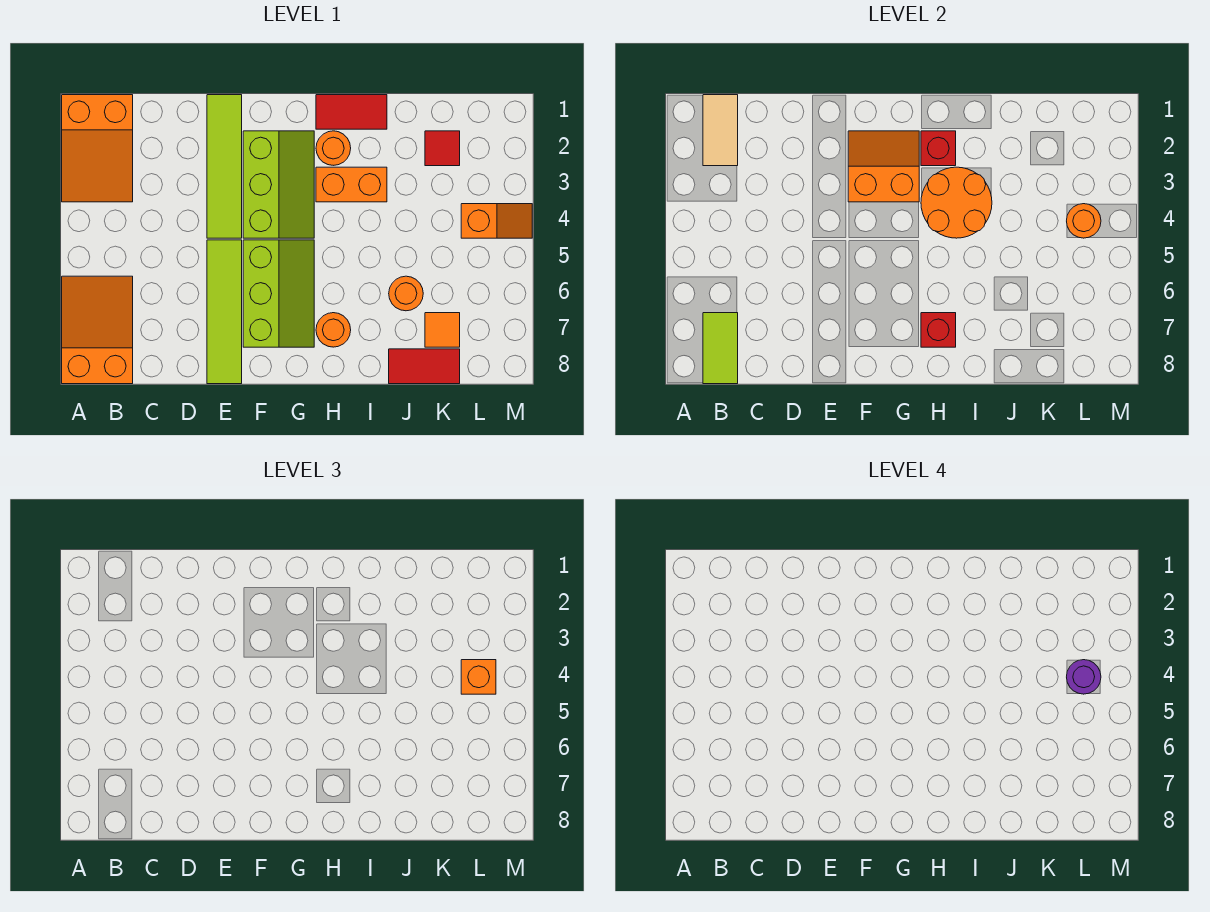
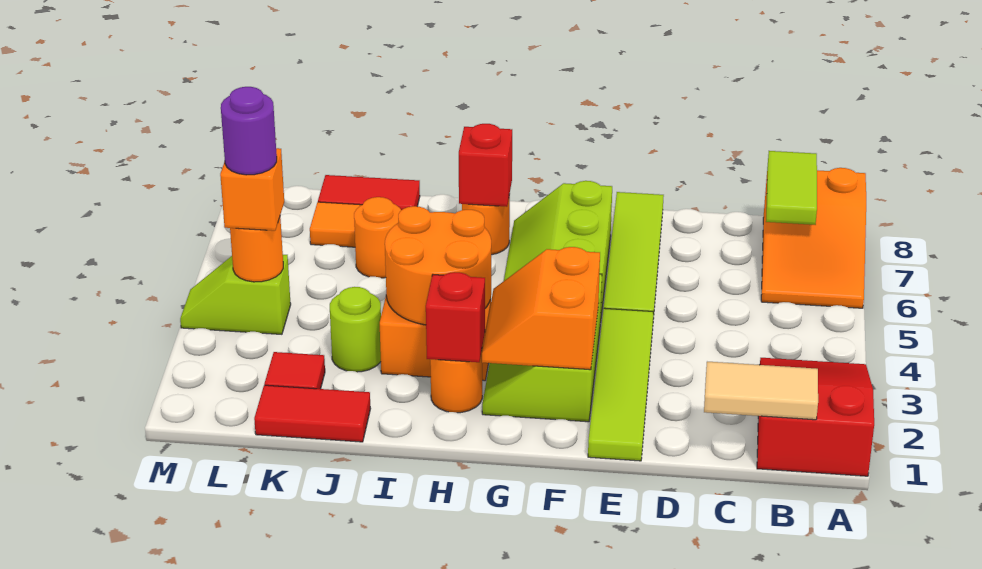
orange 2x3 slope [62,95,133,202] -> red 2x3 slope [757,358,874,476]
tan 1x2 tile [703,95,738,166] -> tan 1x2 tile turned to [704,362,818,420]
orange 2x2 slope [848,131,919,202] -> orange 2x2 slope turned to [482,247,600,370]
red 1x2 tile [316,95,387,129] -> red 1x2 tile moved to [254,385,371,442]
none -> lime 1x1 round brick [330,287,381,372]
orange 1x2 slope [461,204,532,238] -> lime 1x2 slope [180,255,291,334]

